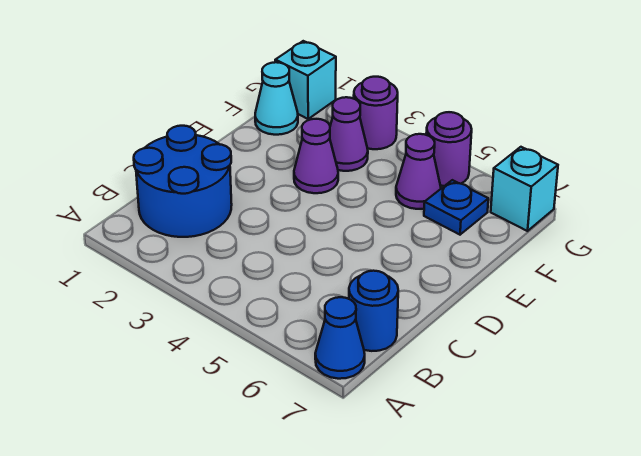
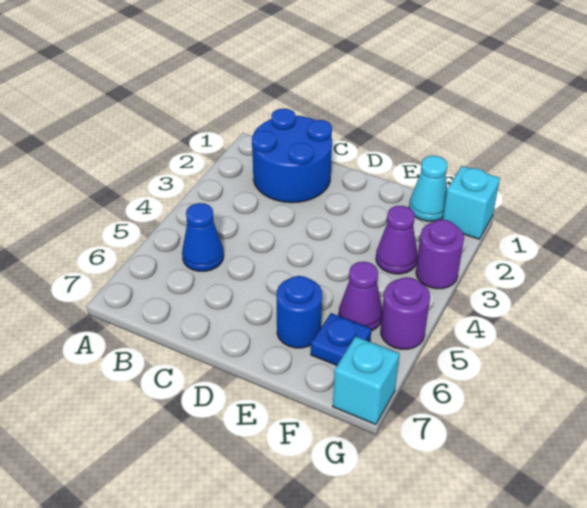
blue 1x1 cone [315,297,365,379] -> blue 1x1 cone moved to [182,203,224,271]
blue 1x1 round brick [349,271,398,351] -> blue 1x1 round brick moved to [276,276,322,348]
purple 1x1 cone [294,119,338,193] -> none

